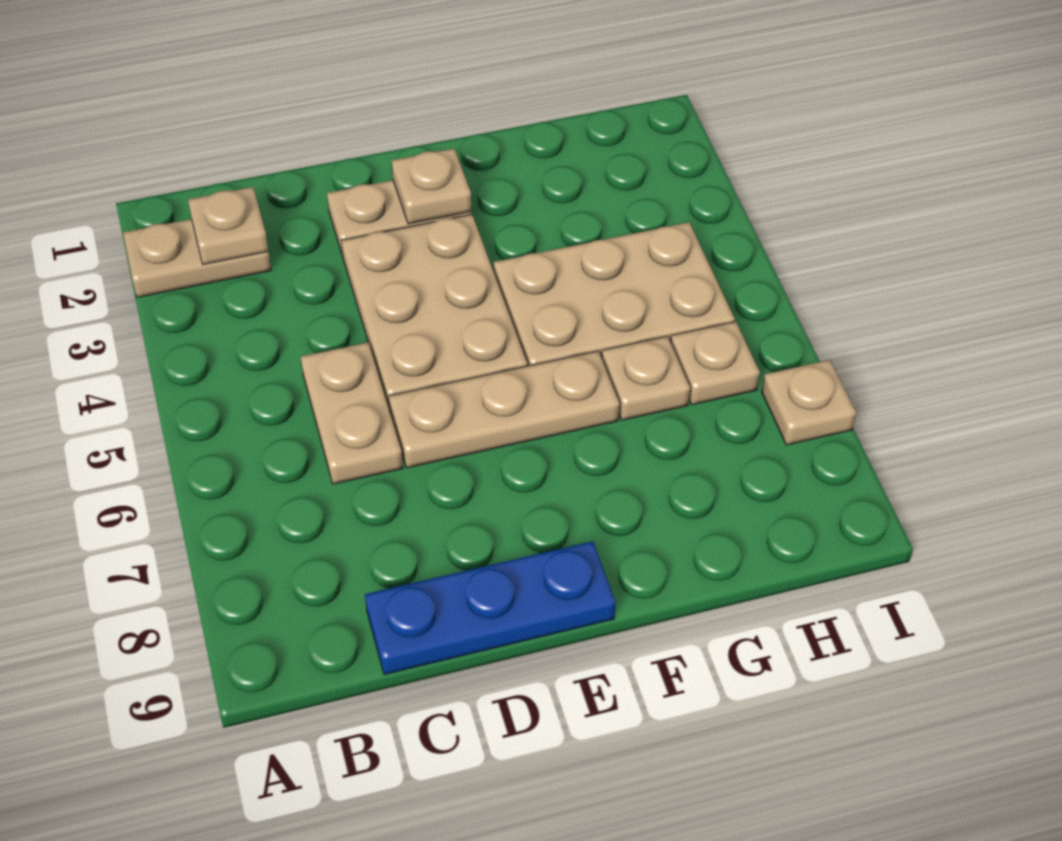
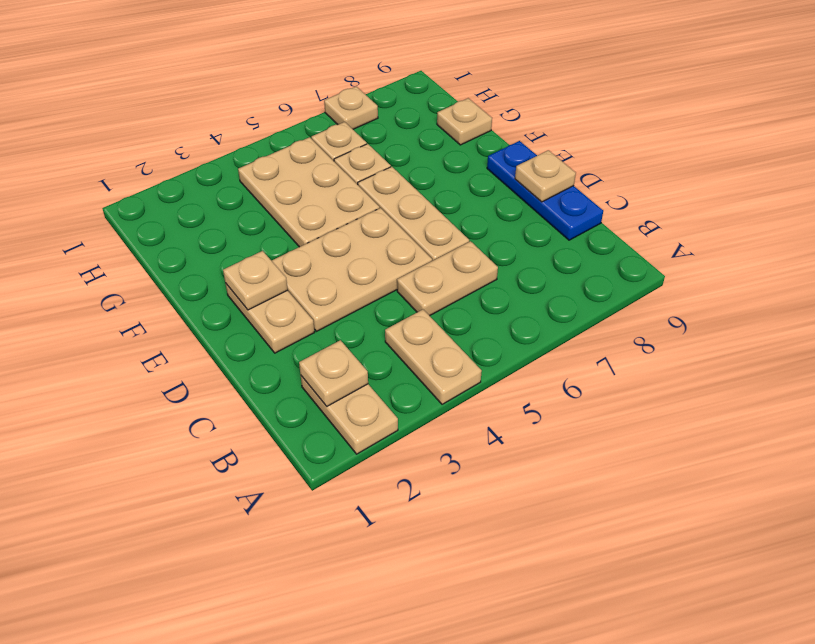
none -> tan 1x2 plate [385,310,482,404]
none -> tan 1x1 plate [515,150,576,202]
none -> tan 1x1 plate [437,98,492,145]

